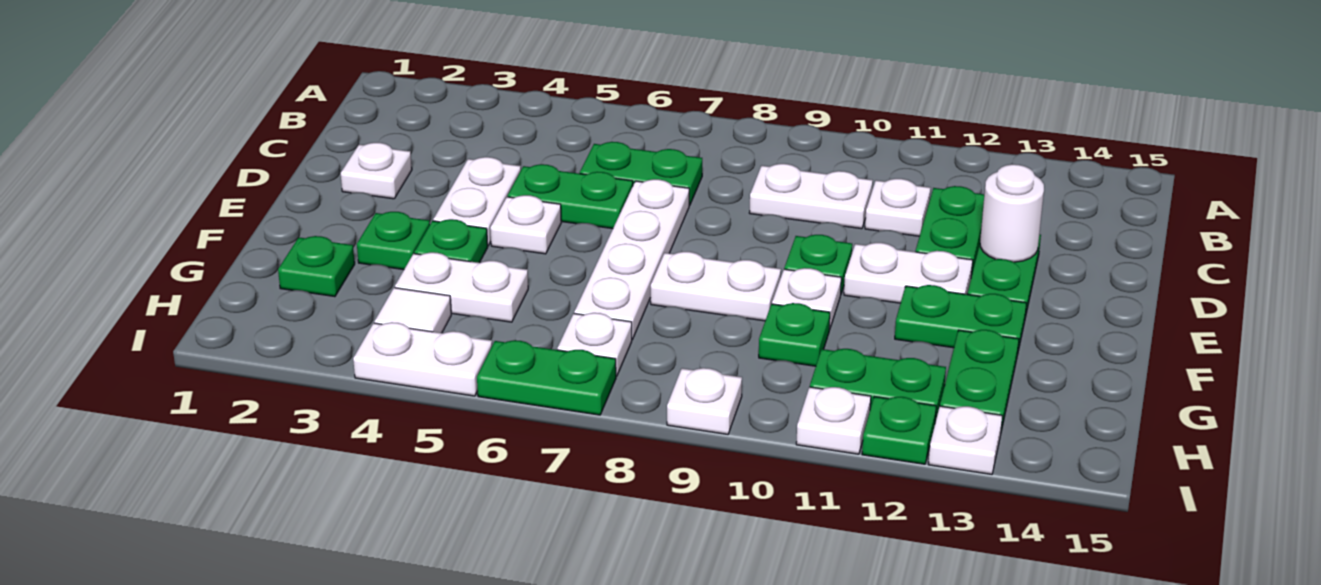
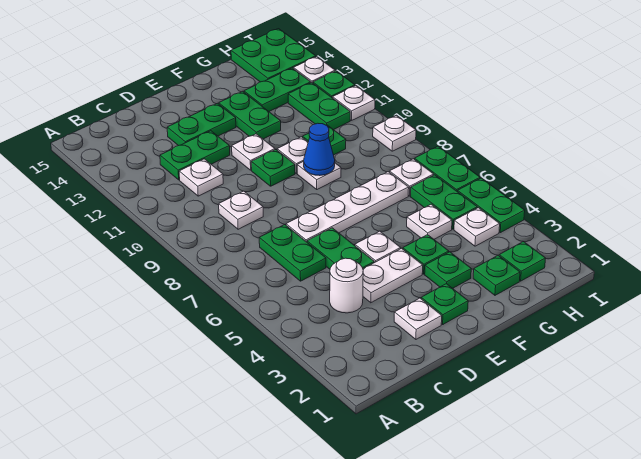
white 1x2 plate [749,164,873,229] -> white 1x1 plate [219,191,263,229]
white 1x1 round brick [980,164,1044,262] -> white 1x1 round brick moved to [330,258,363,313]
none -> green 1x1 plate [421,284,468,324]
white 1x2 plate [844,243,973,303] -> white 1x1 plate [232,134,275,170]
white 1x2 plate [651,252,781,321] -> white 1x1 plate [297,161,341,189]
none -> blue 1x1 cone [304,123,335,176]
white 1x2 plate [395,252,528,322] -> white 1x1 plate [407,204,452,239]
none -> green 1x1 plate [499,242,546,281]
white 1x1 tile [374,288,451,333] -> white 1x1 plate [454,208,500,246]
none -> green 1x2 plate [411,175,477,229]
none -> green 2x2 plate [231,29,316,82]
white 1x2 plate [353,322,492,396] -> green 1x2 plate [458,178,525,233]

